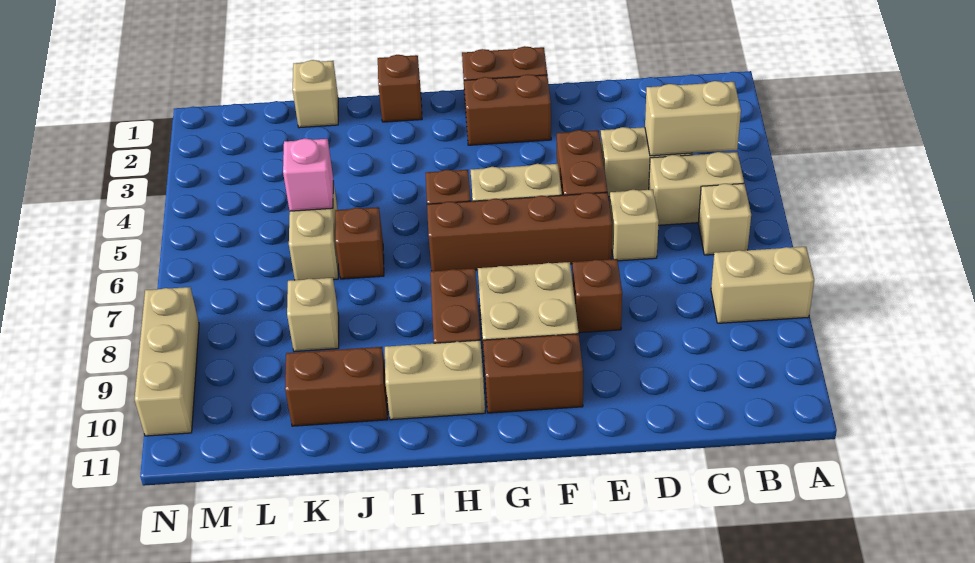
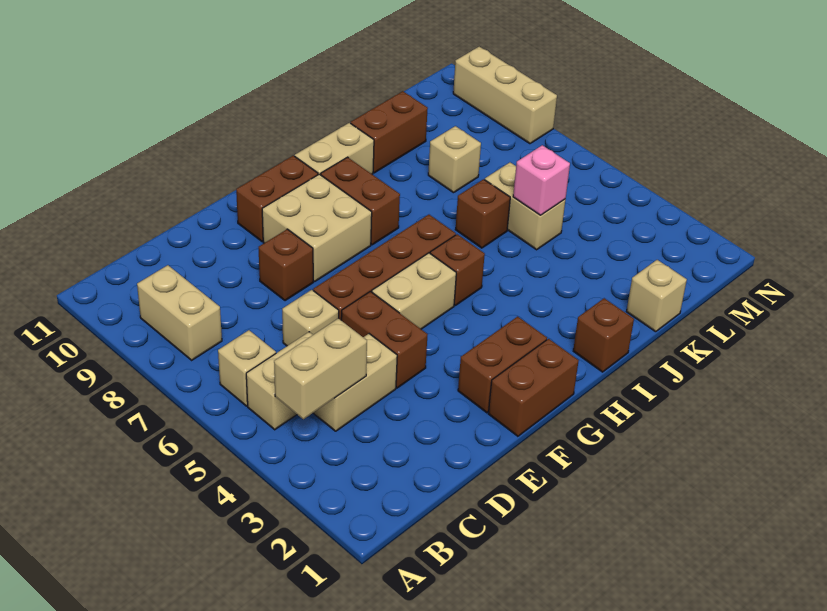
tan 1x2 brick [711,247,814,323] -> tan 1x2 brick turned to [137,265,222,360]

